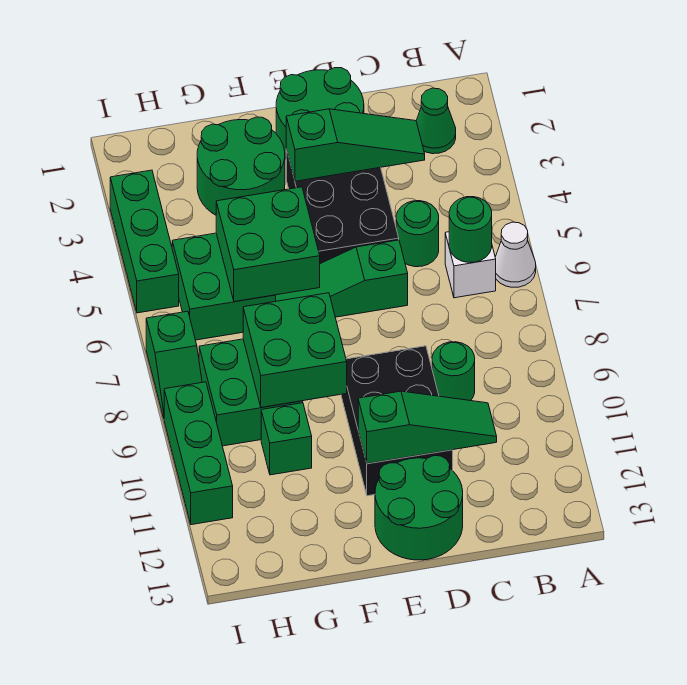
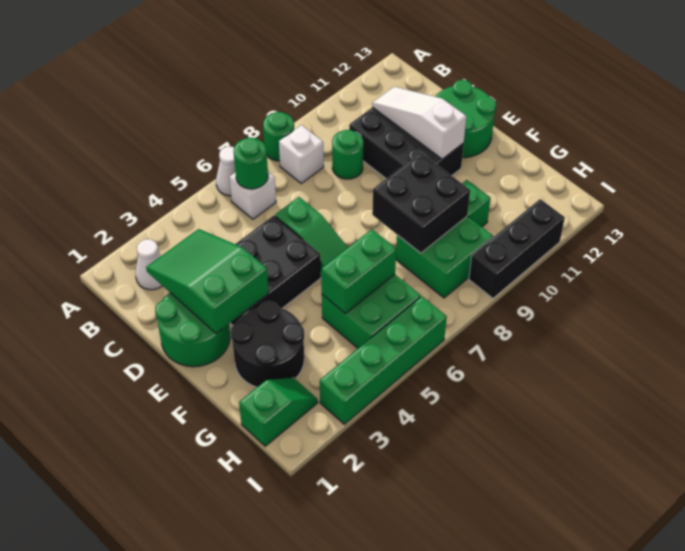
green 1x1 cone [416,88,456,154] -> white 1x1 cone [135,239,162,290]
none -> white 1x1 brick [279,125,324,183]
green 1x3 slope [286,109,425,181] -> green 2x3 slope [146,229,269,334]
green 1x1 round brick [396,201,439,267] -> green 1x1 round brick moved to [263,112,294,161]
green 1x3 slope [358,391,497,464] -> white 1x3 slope [372,87,466,159]
black 2x3 brick [341,346,453,496] -> black 2x3 brick turned to [349,107,464,179]
green 2x2 round brick [197,117,285,215] -> black 2x2 round brick [231,301,304,387]
green 2x2 brick [216,187,320,302] -> green 1x2 brick [321,229,396,314]
green 2x2 brick [243,293,347,407] -> black 2x2 brick [372,153,470,253]
green 1x3 brick [110,170,179,313] -> green 1x4 brick [320,296,447,424]
green 1x2 slope [146,311,202,418] -> green 1x2 slope moved to [239,378,318,446]
green 1x3 brick [164,382,233,525] -> black 1x3 brick [469,199,565,298]

